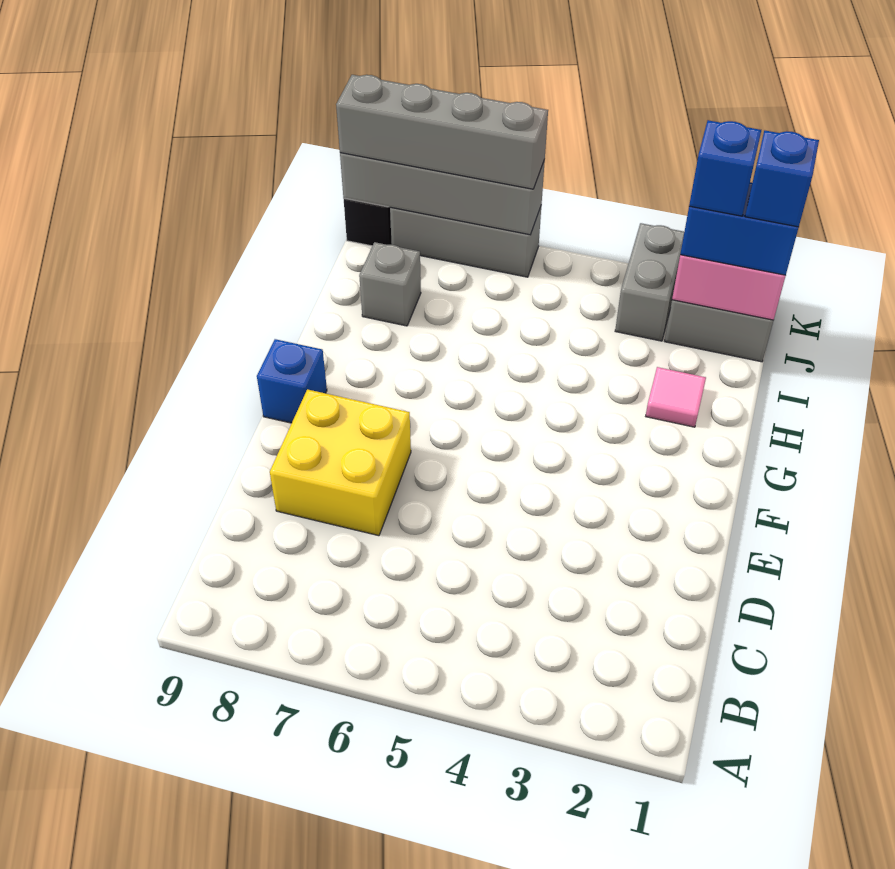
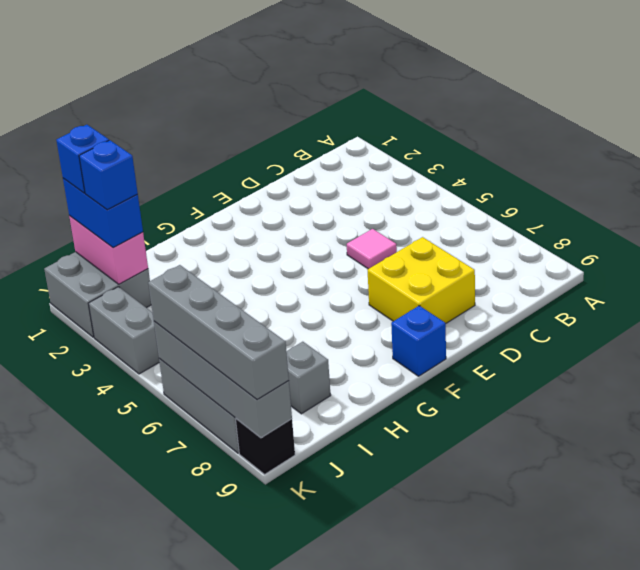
pink 1x1 tile [646,367,706,427] -> pink 1x1 tile moved to [347,229,397,269]
grey 1x2 brick [615,223,684,341] -> grey 1x2 brick turned to [88,287,159,374]

